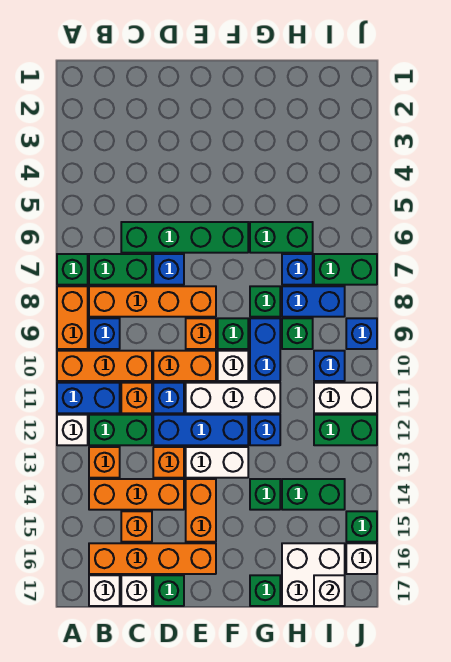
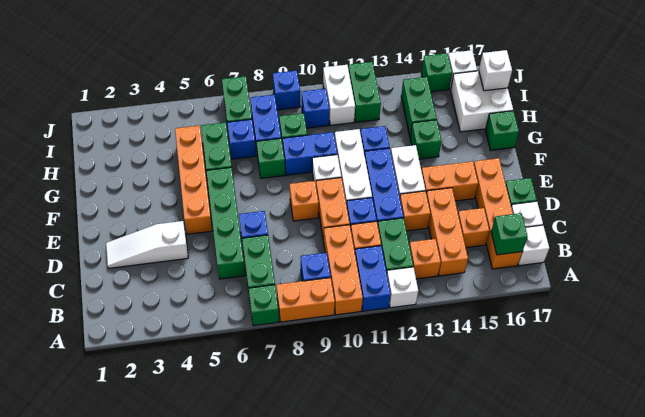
orange 1x4 brick [89,286,216,317] -> orange 1x4 brick moved to [175,125,213,234]
none -> white 1x3 slope [106,221,188,268]
green 1x1 brick [218,318,248,349] -> green 1x1 brick moved to [491,213,528,255]

